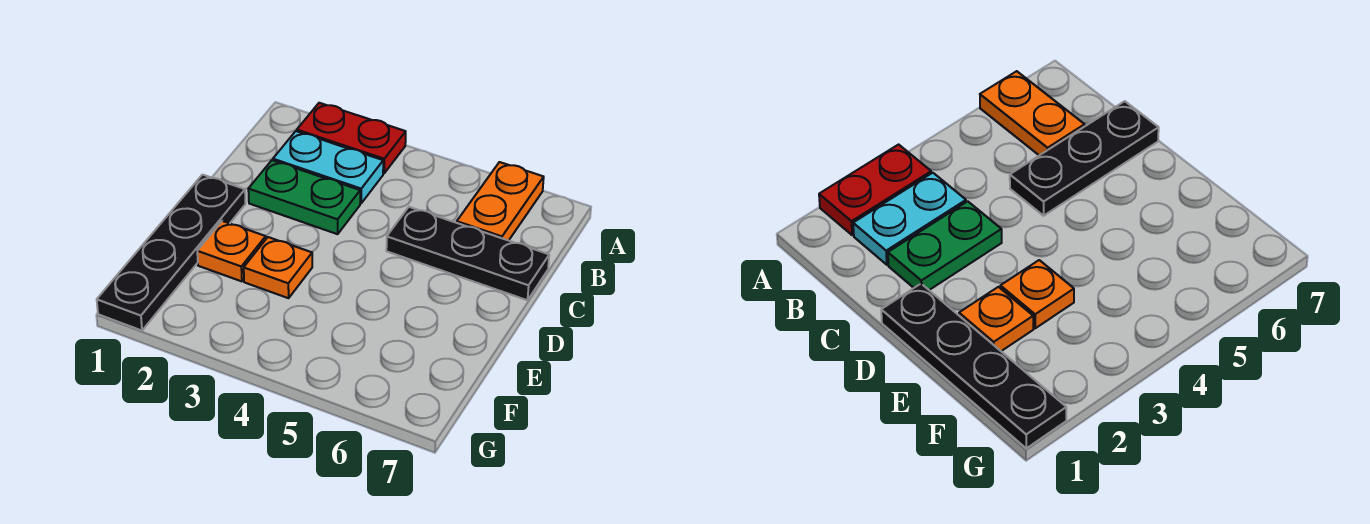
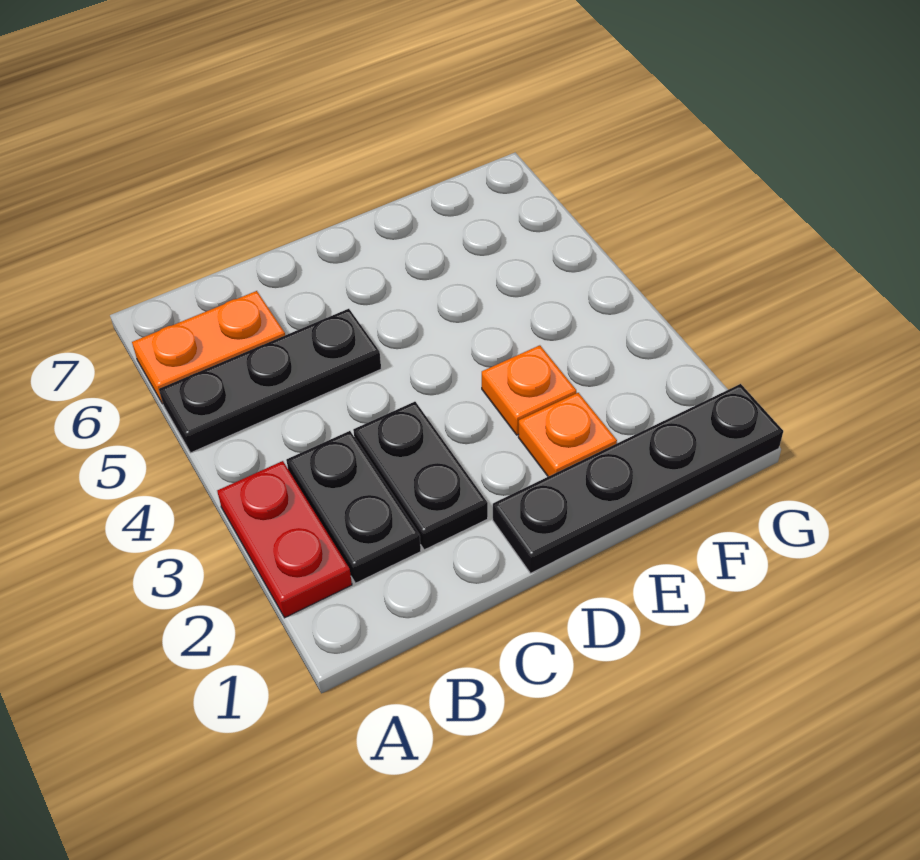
cyan 1x2 plate [273,131,383,203] -> black 1x2 plate [286,431,421,583]
green 1x2 plate [248,160,360,234] -> black 1x2 plate [353,402,488,550]
black 1x3 plate [386,207,549,300] -> black 1x3 plate turned to [159,309,381,453]

